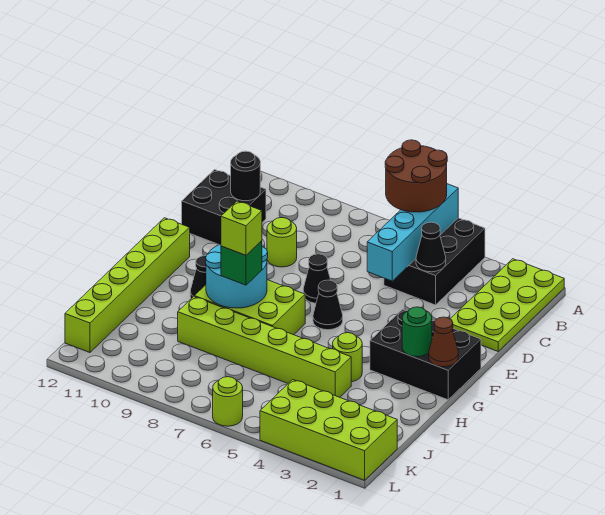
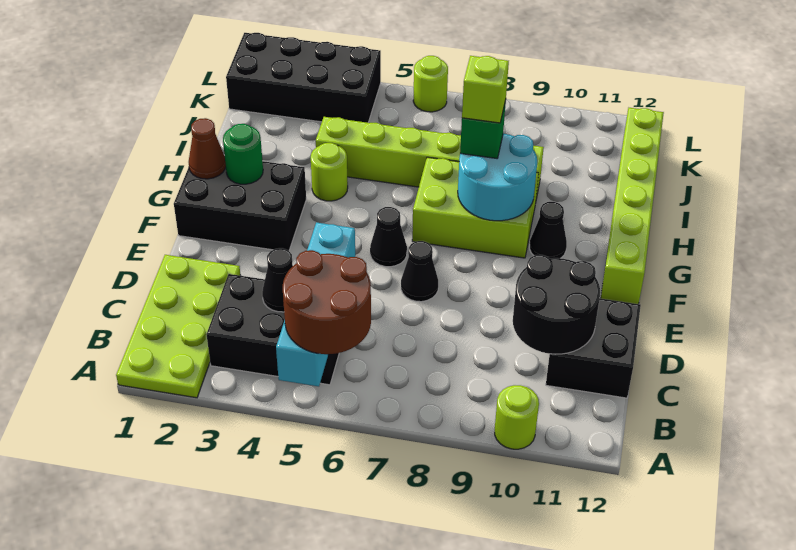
black 2x3 brick [384,218,485,305] -> black 2x3 brick turned to [207,274,339,385]
black 1x1 round brick [231,151,260,201] -> black 2x2 round brick [513,255,600,354]
lime 1x1 round brick [267,218,297,267] -> lime 1x1 round brick moved to [495,385,539,449]
lime 2x4 brick [260,380,397,480] -> black 2x4 brick [226,33,381,123]

